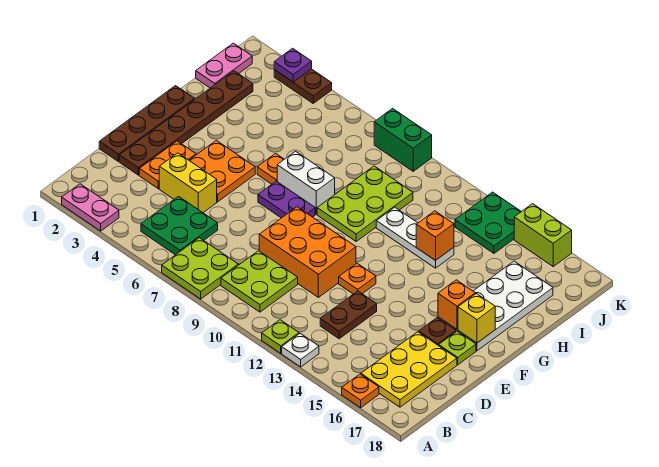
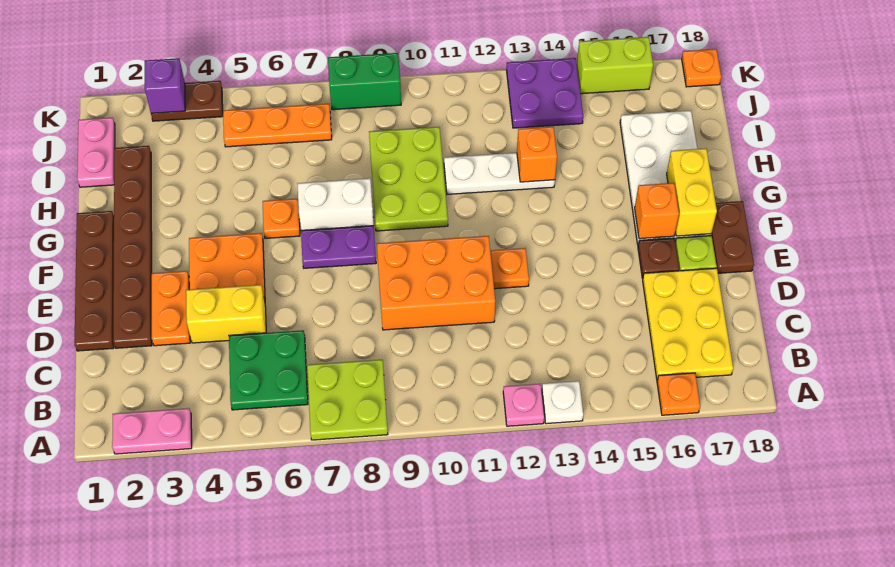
lime 1x1 plate [262,320,299,353] -> pink 1x1 plate [503,384,544,426]
lime 2x2 plate [221,251,298,312] -> none
brown 1x2 plate [320,291,377,339] -> brown 1x2 plate moved to [711,201,754,273]
yellow 1x1 brick [458,294,495,343] -> yellow 1x2 brick [667,148,717,236]
none -> orange 1x3 plate [223,104,332,147]
green 2x2 plate [455,192,521,253] -> purple 2x2 plate [507,58,583,128]
purple 1x1 plate [274,48,312,82] -> purple 1x1 brick [145,58,185,113]
none -> orange 1x1 plate [682,49,721,87]

